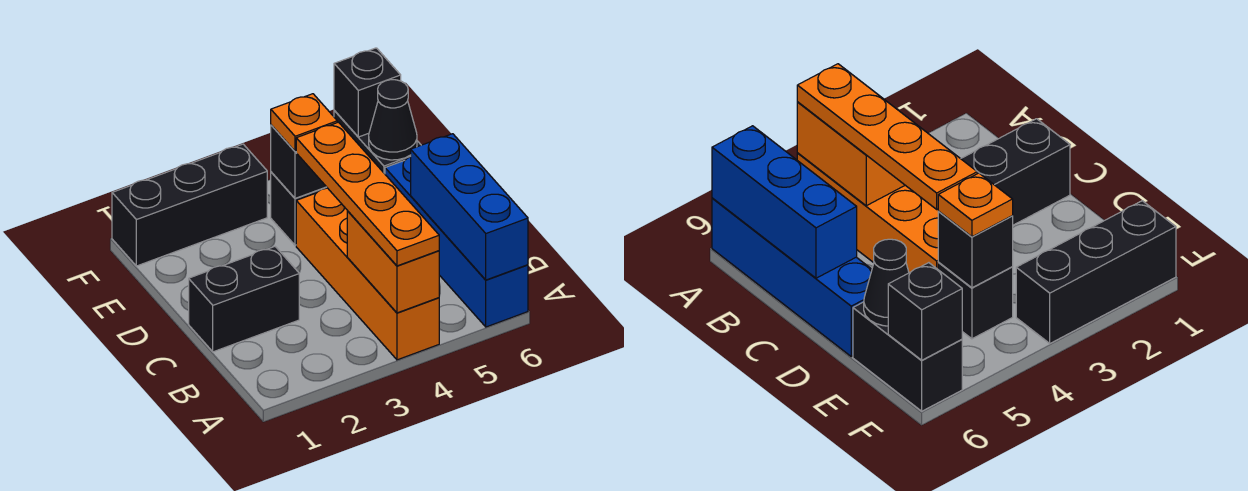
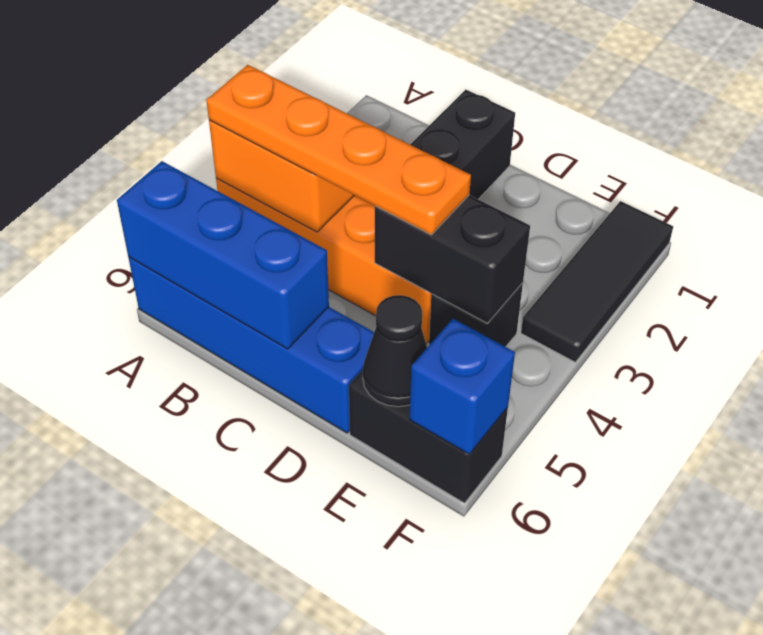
black 1x1 brick [271,125,326,198] -> black 1x2 brick [375,195,530,323]
orange 1x1 plate [271,94,337,151] -> none
black 1x3 brick [112,144,267,266] -> black 1x3 tile [521,201,673,362]
black 1x1 brick [334,48,401,137] -> blue 1x1 brick [409,319,515,454]

